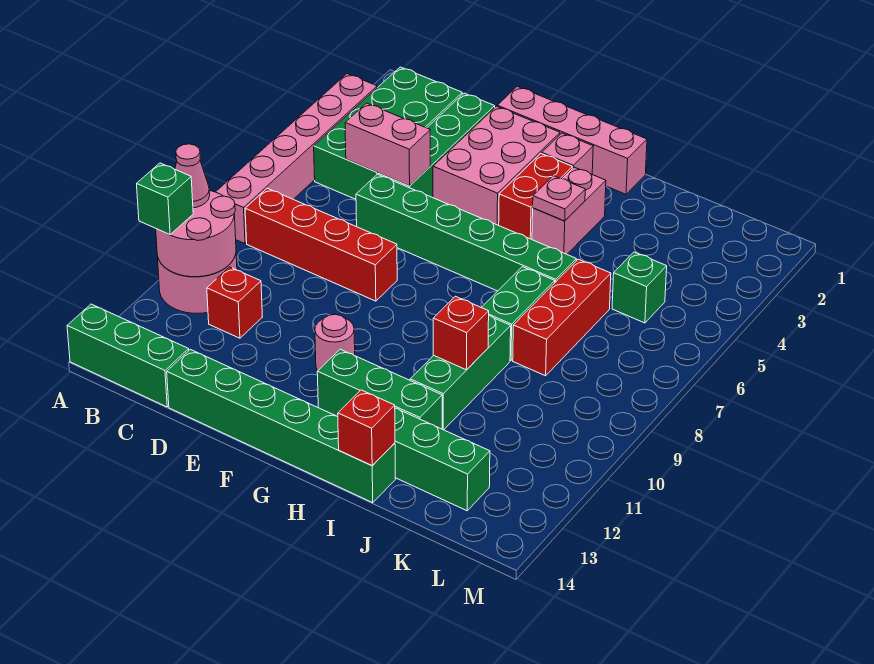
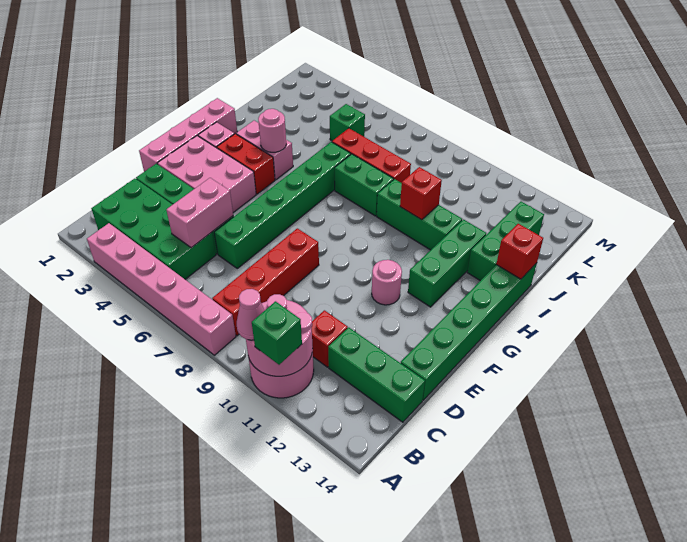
green 1x3 brick [67,304,189,407] -> green 1x3 brick turned to [328,327,425,422]
pink 1x1 plate [533,176,585,221] -> pink 1x1 round brick [258,109,286,152]

